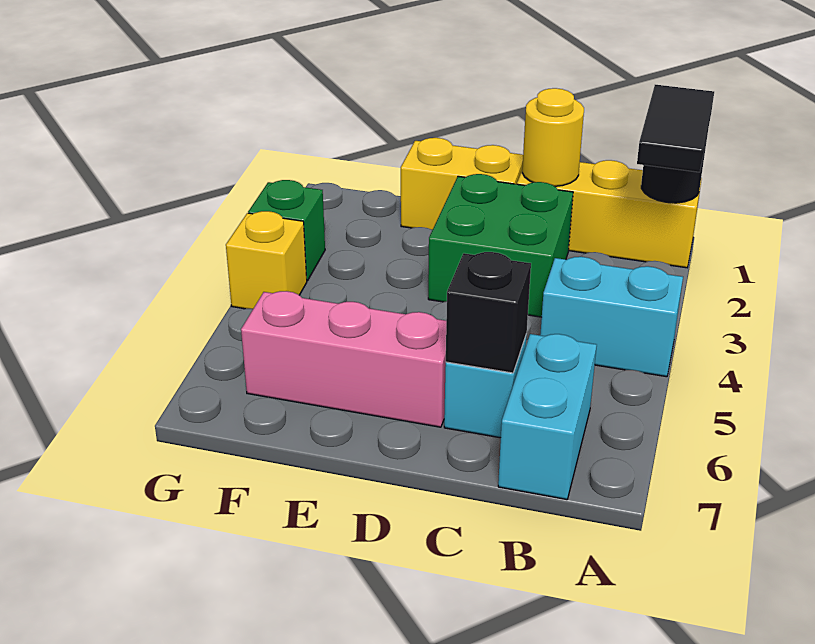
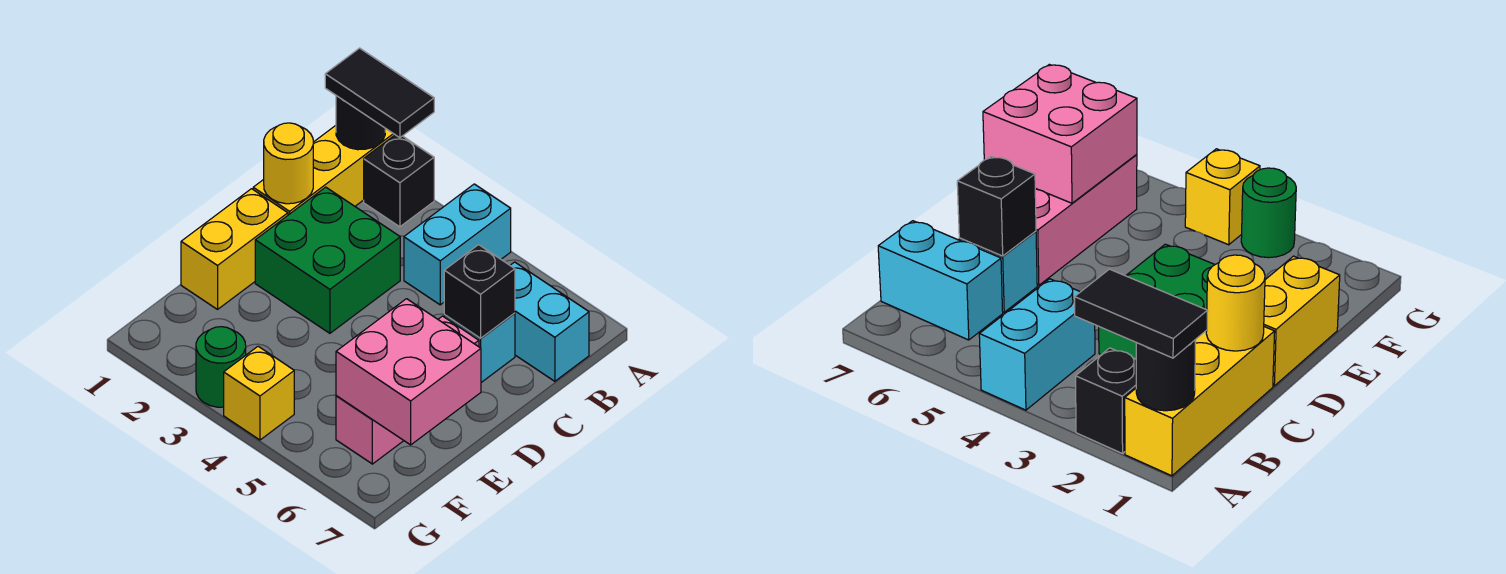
none -> black 1x1 brick [364,135,434,227]
none -> pink 2x2 brick [336,299,481,445]
green 1x1 brick [248,180,325,281] -> green 1x1 round brick [196,327,246,407]

